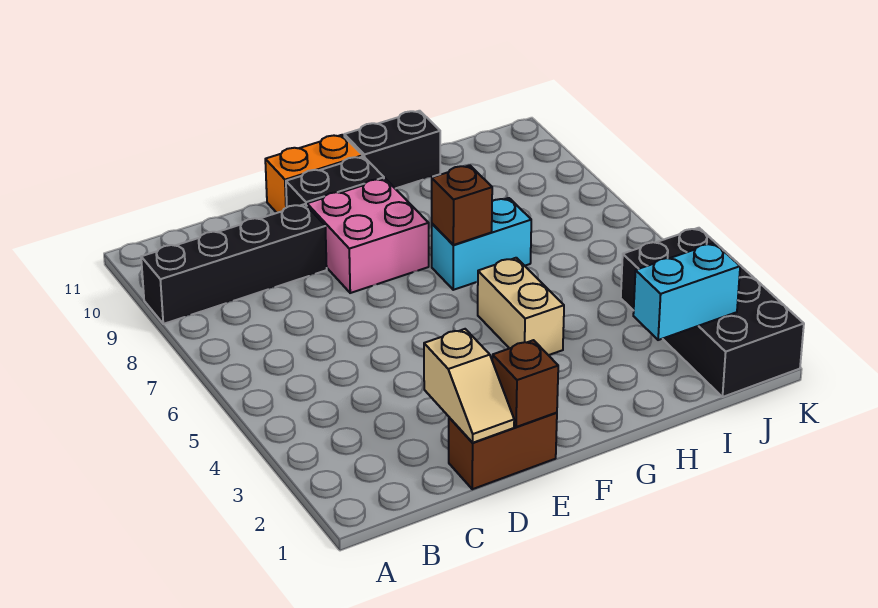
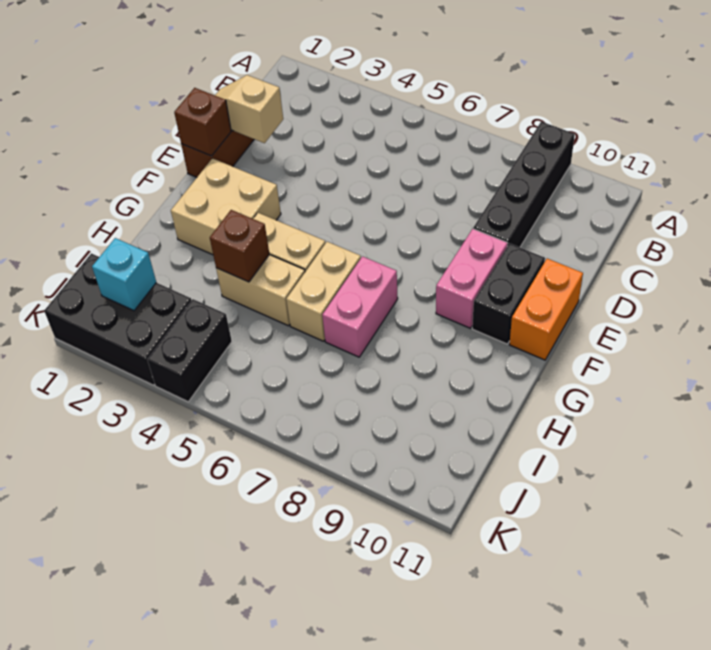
pink 2x2 brick [307,179,429,293] -> pink 1x2 brick [436,229,508,328]
none -> tan 2x2 brick [171,158,281,255]
none -> tan 1x2 brick [286,242,361,341]
cyan 1x2 brick [432,198,531,290] -> pink 1x2 brick [322,257,398,357]
brown 1x1 brick [432,165,492,245] -> brown 1x1 brick moved to [210,210,269,282]
black 1x2 brick [344,111,440,189] -> none
none -> tan 1x2 brick [216,255,305,326]
cyan 1x2 brick [633,243,740,340] -> cyan 1x1 brick [92,238,156,311]

